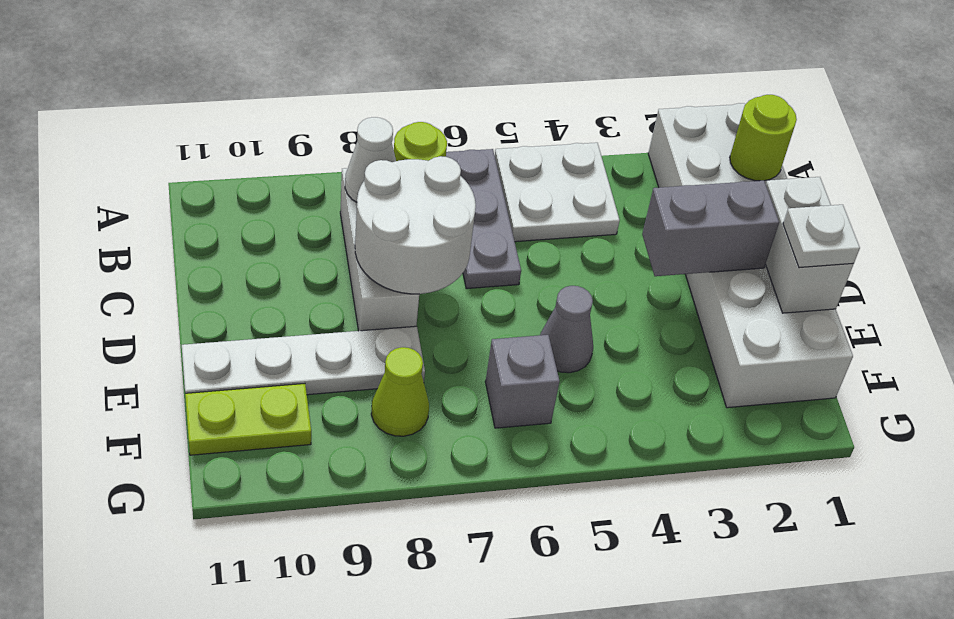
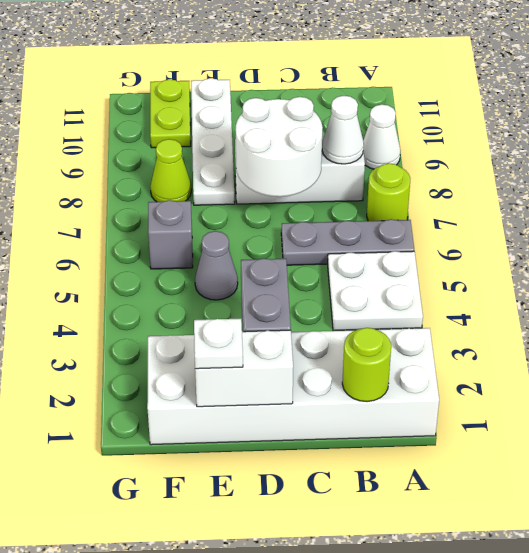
none -> white 1x1 cone [363,104,401,169]

